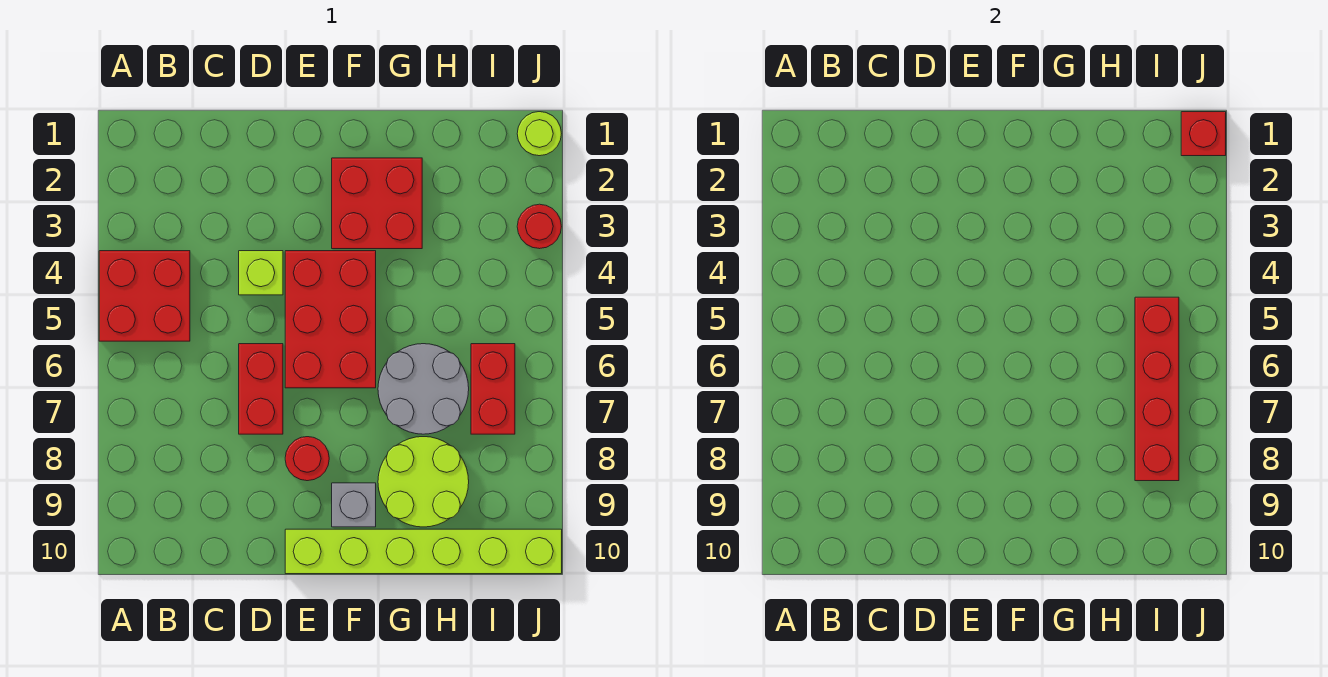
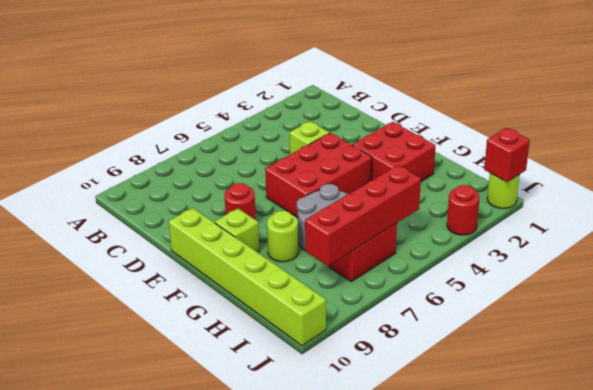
red 2x2 brick [99,251,190,341] -> none
red 1x2 brick [239,344,283,434] -> none
grey 1x1 brick [332,483,376,527] -> lime 1x1 brick [215,209,259,252]
lime 2x2 round brick [378,437,469,527] -> lime 1x1 round brick [267,211,298,262]

